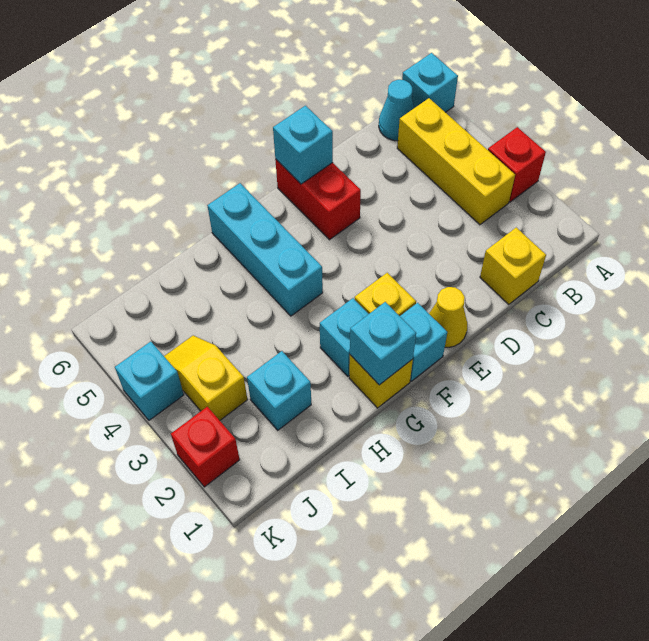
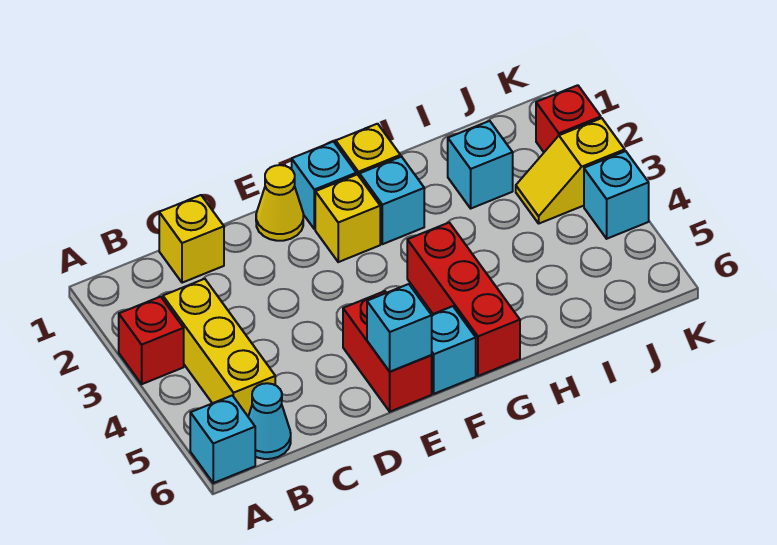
cyan 1x1 brick [350,302,416,385] -> cyan 1x1 brick moved to [432,306,476,394]
cyan 1x3 brick [207,183,323,316] -> red 1x3 brick [407,223,520,376]
yellow 1x2 slope [164,335,247,420] -> yellow 1x2 slope turned to [516,118,625,223]

